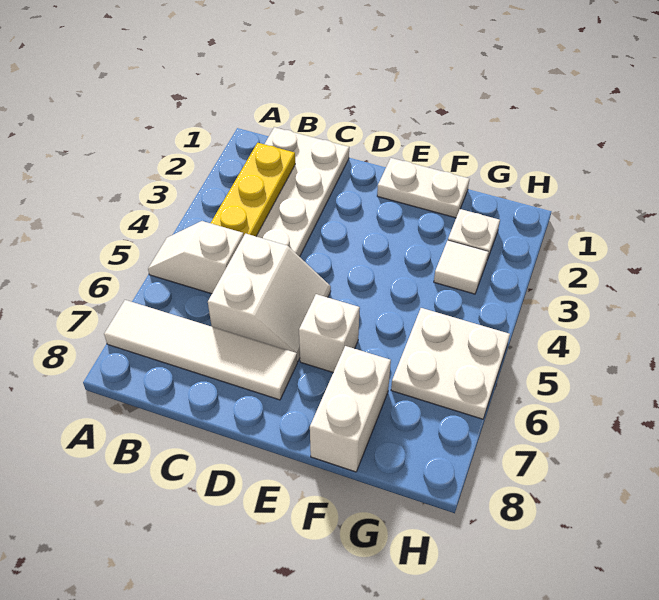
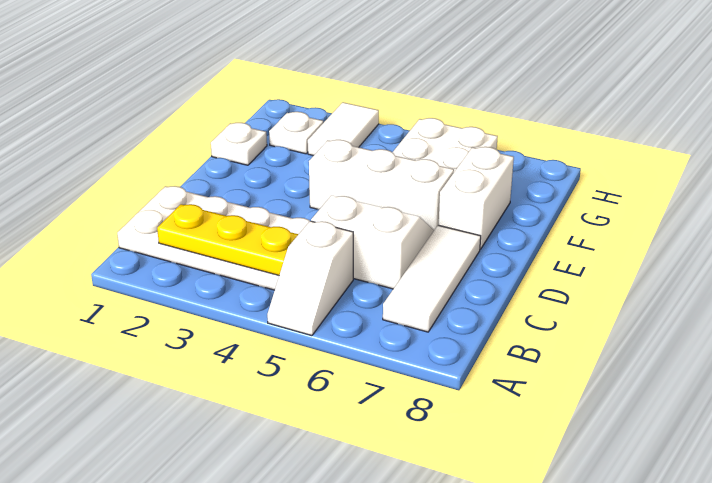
white 1x4 tile [104,300,297,400] -> white 1x3 tile [383,225,481,332]
white 1x2 plate [377,158,469,218] -> white 1x1 plate [211,123,267,165]
white 1x1 brick [299,294,360,372] -> white 1x3 brick [309,140,454,230]
white 1x2 brick [310,346,391,472] -> white 1x2 brick turned to [439,147,514,249]
white 1x1 tile [434,241,489,294] -> white 1x2 tile [308,102,379,156]

